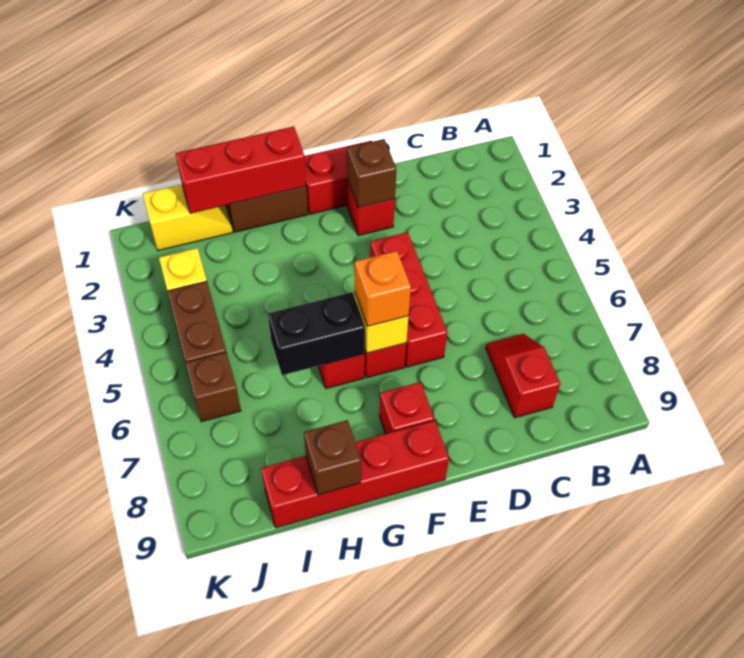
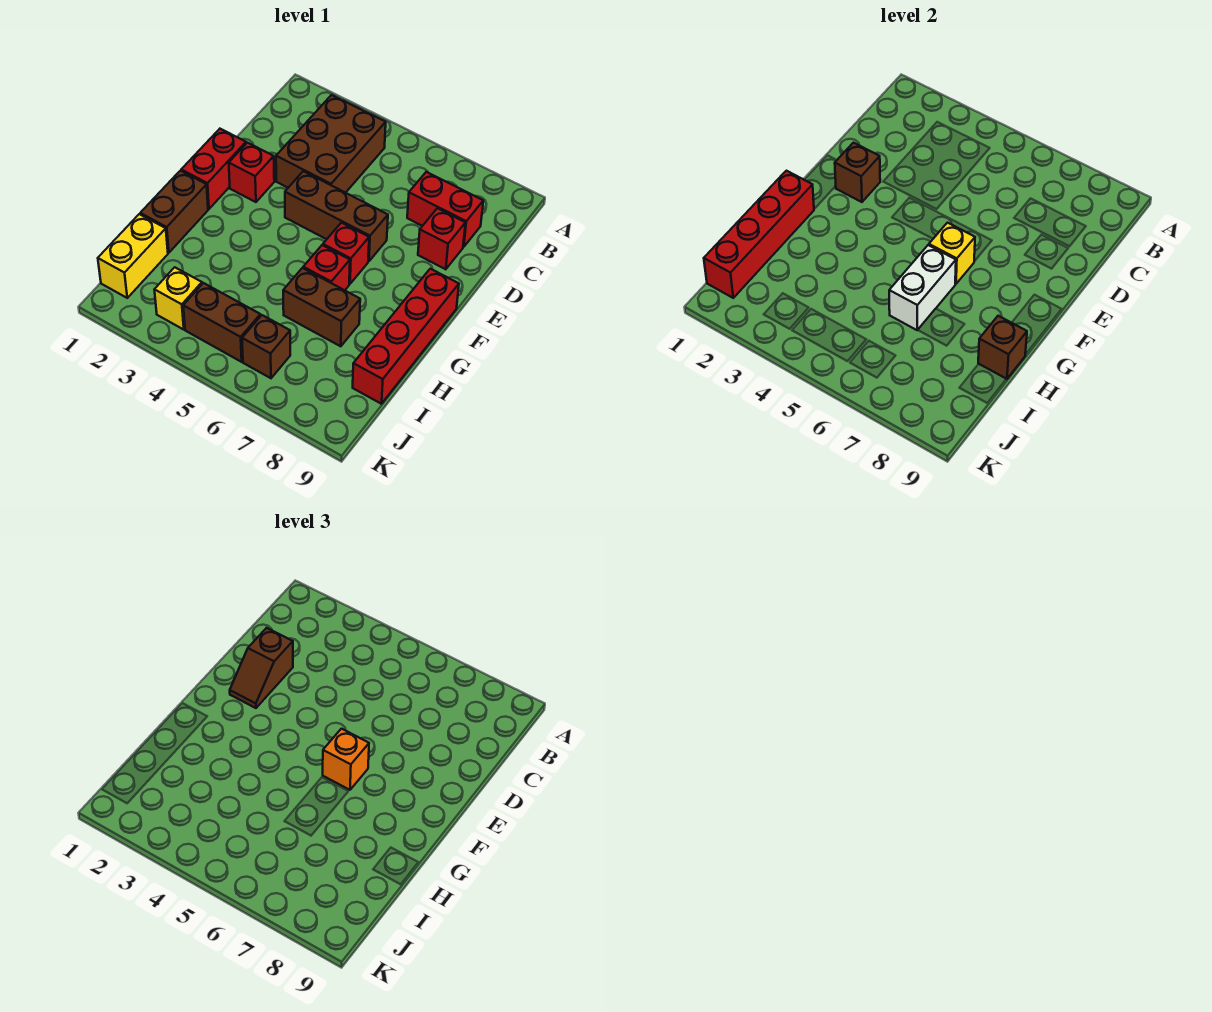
none -> brown 2x3 brick [276,95,386,193]
red 1x2 slope [486,334,560,418] -> red 1x2 brick [407,172,483,247]
none -> brown 1x2 slope [230,628,293,708]
red 1x3 brick [370,232,447,367] -> brown 1x3 brick [285,171,388,261]
red 1x1 brick [379,382,434,434] -> red 1x1 brick moved to [418,208,465,269]
red 1x3 brick [176,127,306,213] -> red 1x4 brick [704,171,814,298]
black 1x2 brick [268,292,365,375] -> white 1x2 brick [889,245,956,330]
none -> brown 1x2 brick [283,268,360,346]
yellow 1x2 slope [143,184,233,251] -> yellow 1x2 brick [98,214,168,298]

